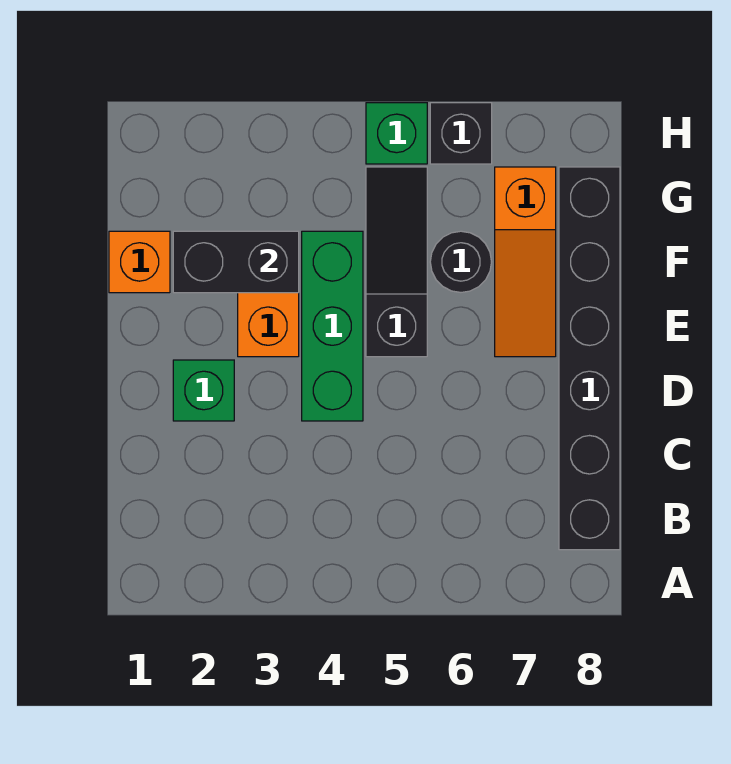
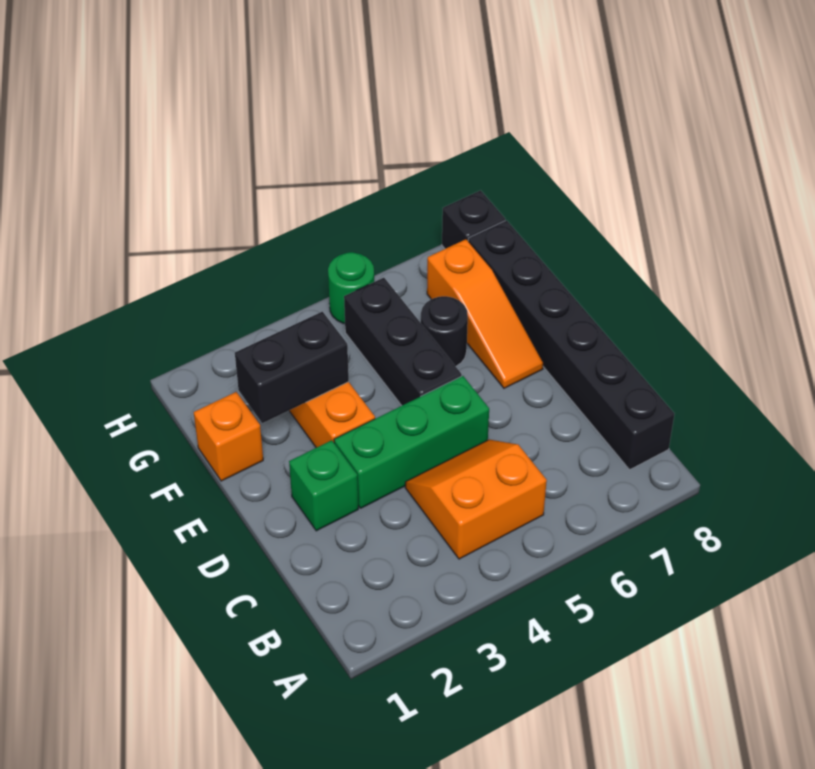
none -> orange 2x2 slope [405,440,547,559]
green 1x3 brick [302,231,363,421] -> green 1x3 brick turned to [334,376,489,508]
black 1x3 slope [366,167,427,357] -> black 1x3 brick [344,278,462,406]
green 1x1 brick [366,103,427,164] -> green 1x1 round brick [328,252,374,324]
black 1x1 brick [430,103,492,164] -> black 1x1 brick moved to [442,190,505,249]

